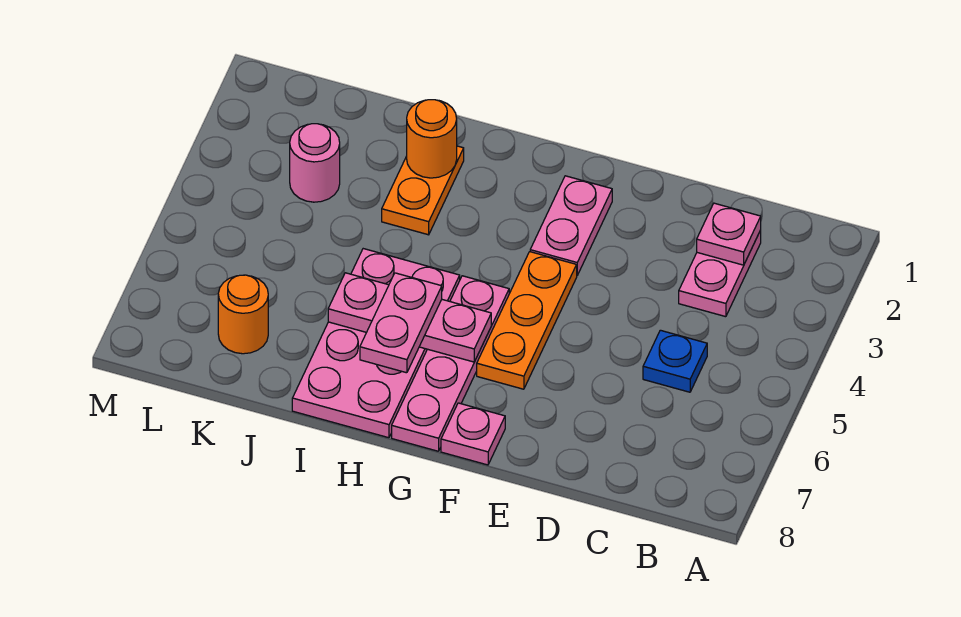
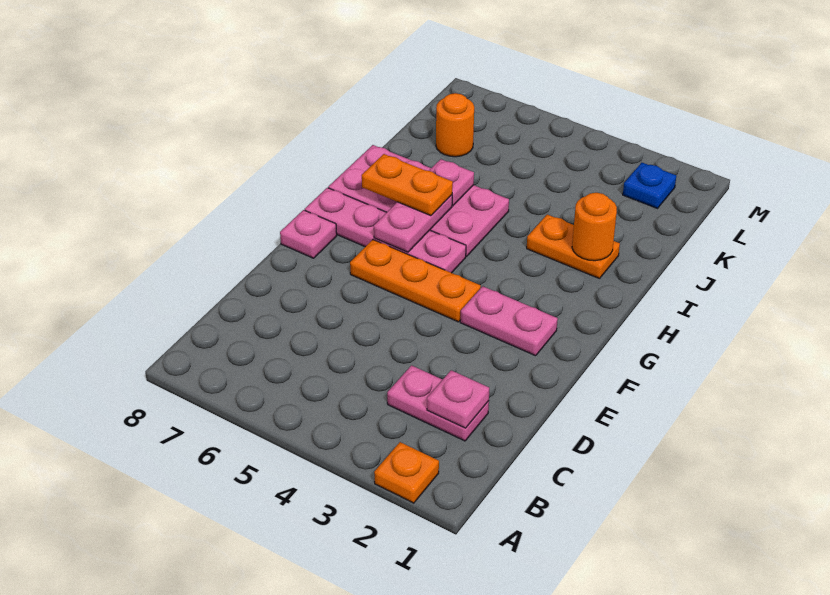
none -> orange 1x1 plate [374,442,439,503]
blue 1x1 plate [643,330,707,392] -> blue 1x1 plate moved to [623,163,676,208]
pink 1x2 plate [360,273,442,373] -> orange 1x2 plate [362,154,453,216]
pink 1x1 round brick [290,124,340,202] -> none

